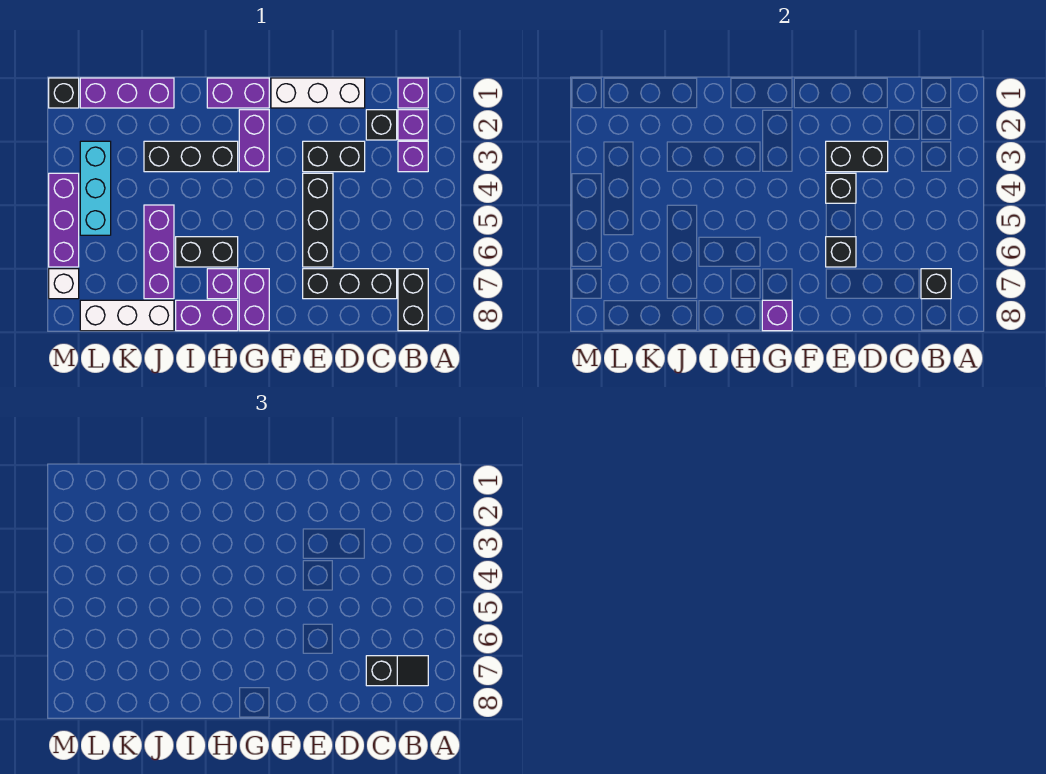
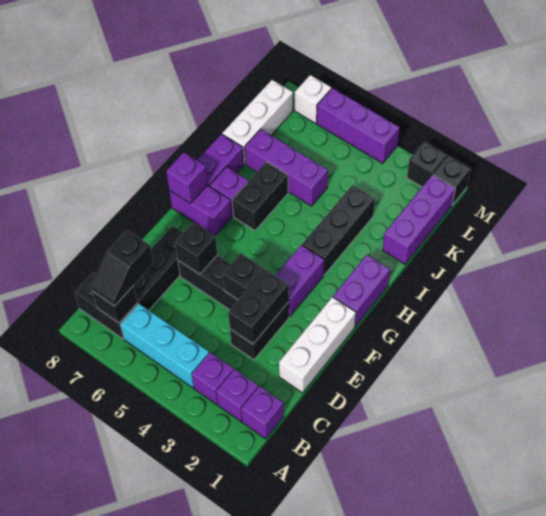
black 1x1 brick [366,110,397,140] -> black 1x1 brick moved to [407,142,447,187]
purple 1x2 brick [239,110,269,172] -> purple 1x2 brick turned to [275,245,324,317]
cyan 1x3 brick [80,141,111,235] -> cyan 1x3 brick moved to [120,304,209,388]

